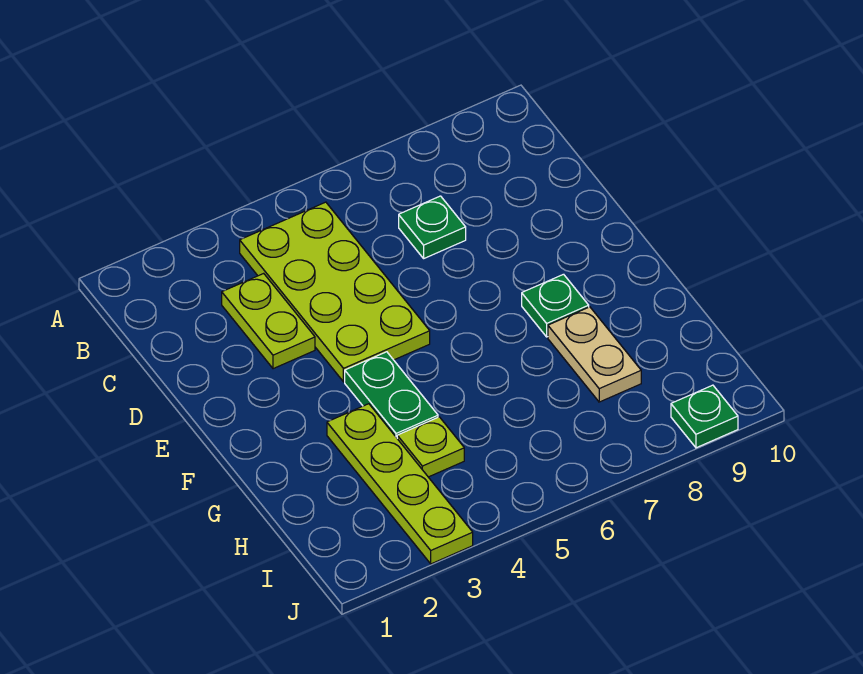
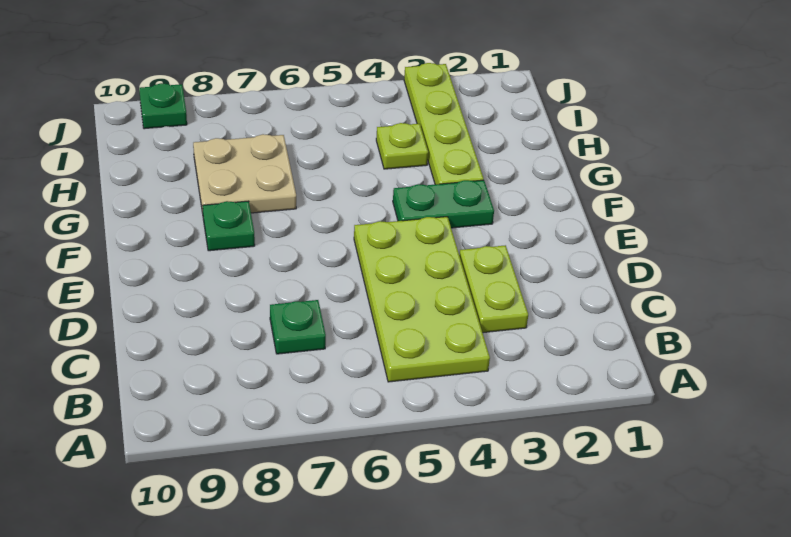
green 1x2 plate [345,352,438,438] -> green 1x2 plate turned to [393,180,494,228]
tan 1x2 plate [548,307,641,402] -> tan 2x2 plate [193,134,296,213]

